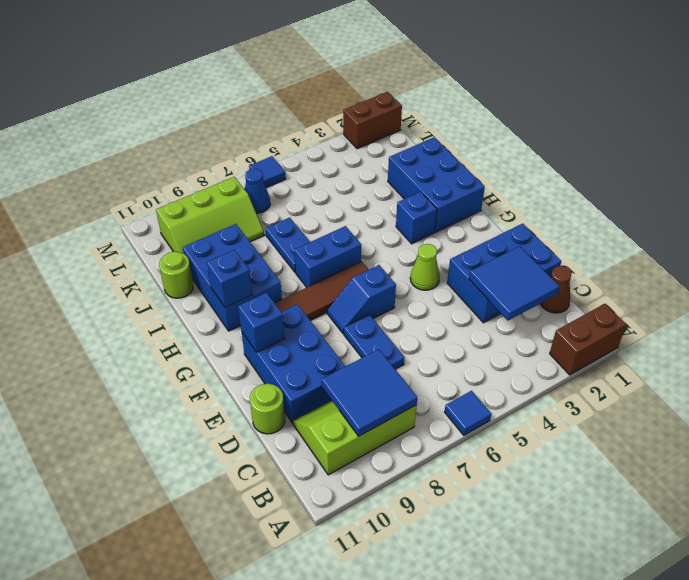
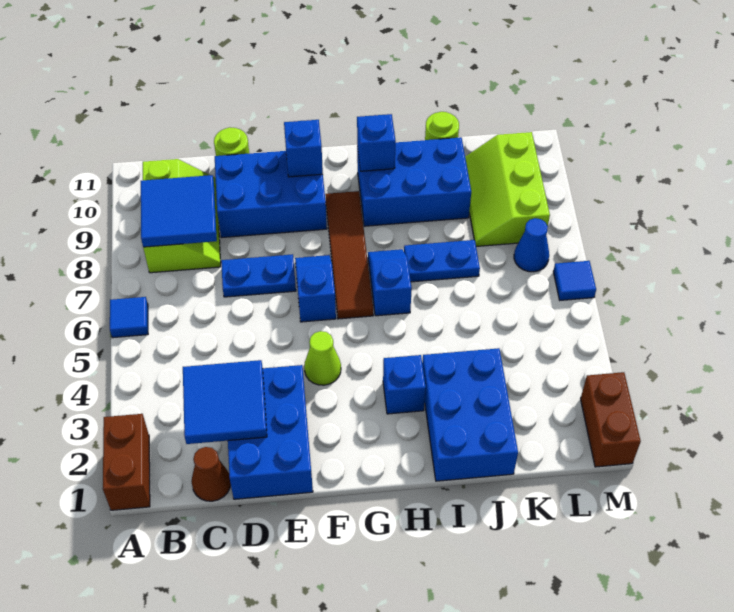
blue 2x3 brick [388,137,485,232] -> blue 2x3 brick turned to [422,348,518,481]
blue 1x2 brick [294,226,361,287] -> blue 1x2 slope [368,249,412,316]

